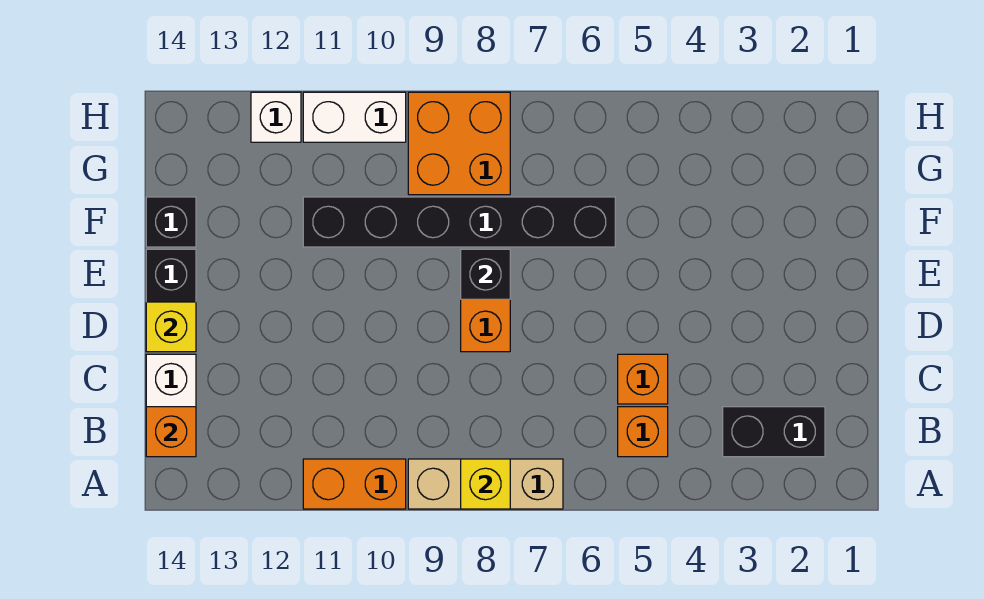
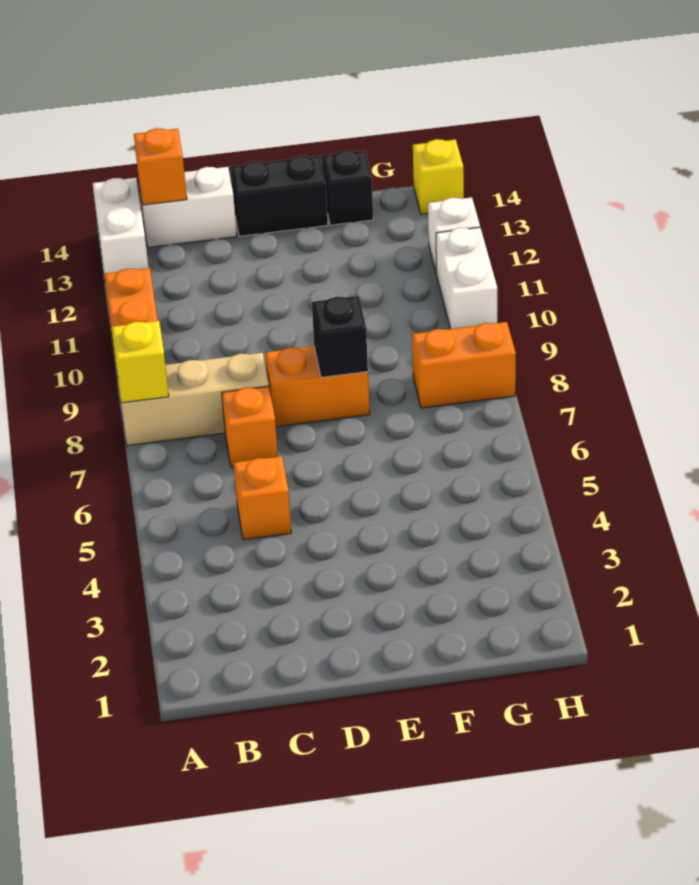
tan 1x3 brick [408,459,563,509] -> tan 1x3 brick turned to [120,353,269,446]
none -> white 1x2 brick [93,178,148,274]
black 1x2 brick [723,407,825,457] -> none
orange 1x1 brick [618,407,668,457] -> orange 1x1 brick moved to [222,386,278,468]
yellow 1x1 brick [146,302,196,352] -> yellow 1x1 brick moved to [413,139,464,214]
black 1x6 brick [303,197,615,247] -> none
orange 2x2 brick [408,92,510,195] -> orange 1x2 brick [412,322,516,408]

